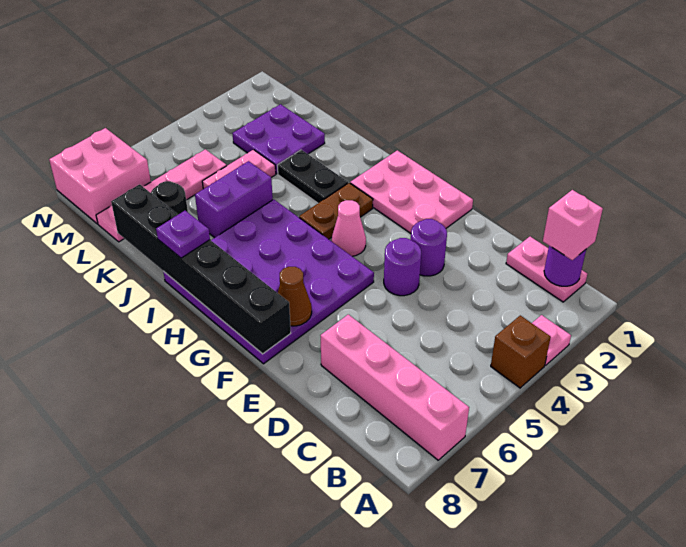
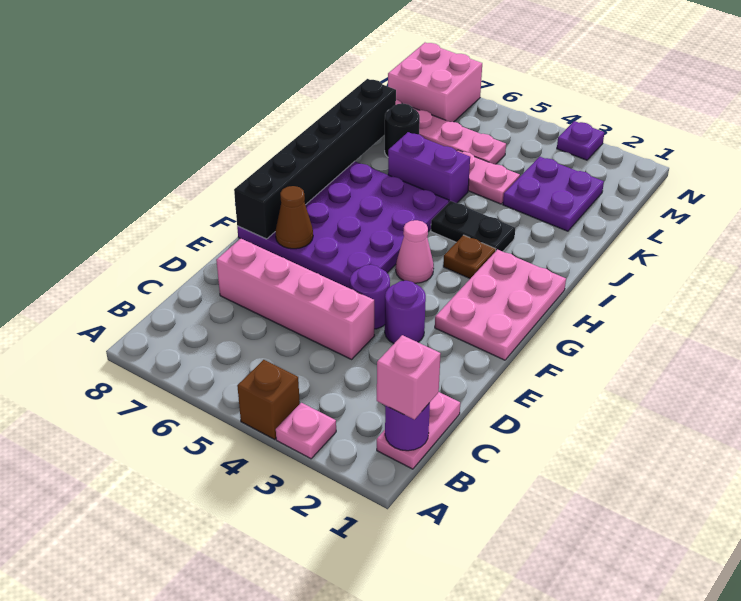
pink 1x4 brick [320,314,469,460] -> pink 1x4 brick turned to [216,239,374,359]
brown 1x2 plate [299,183,373,239] -> brown 1x1 plate [443,235,496,278]
black 1x2 plate [277,150,348,203] -> black 1x2 plate turned to [431,201,515,252]
purple 1x1 plate [156,211,210,258] -> purple 1x1 plate moved to [557,121,604,160]

